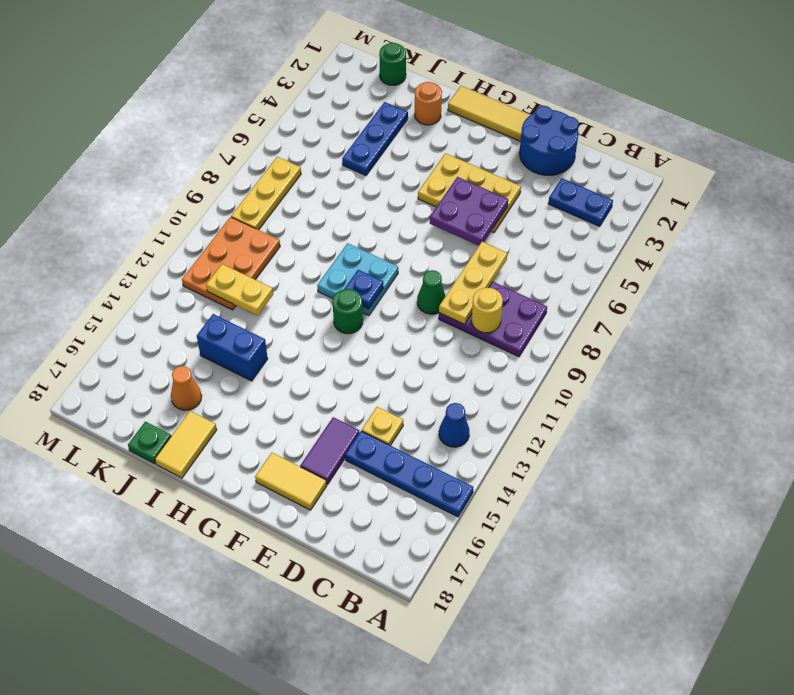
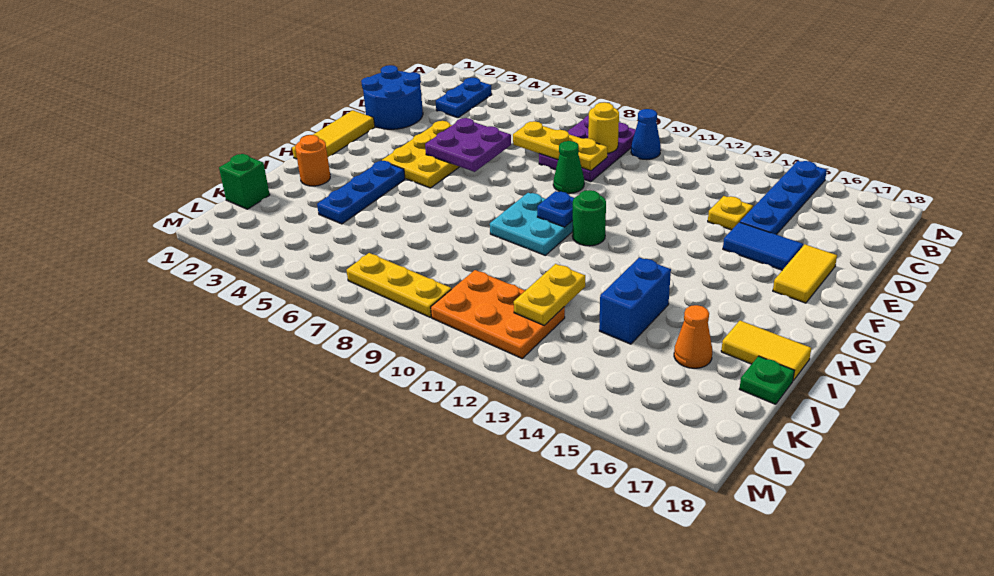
blue 1x1 cone [439,403,469,447] -> blue 1x1 cone moved to [631,109,661,159]
purple 1x2 tile [300,417,359,484] -> blue 1x2 tile [723,222,803,270]
blue 1x3 plate [342,102,408,176] -> blue 1x3 plate turned to [317,161,405,224]
green 1x1 round brick [379,43,406,85] -> green 1x1 brick [219,154,270,209]

